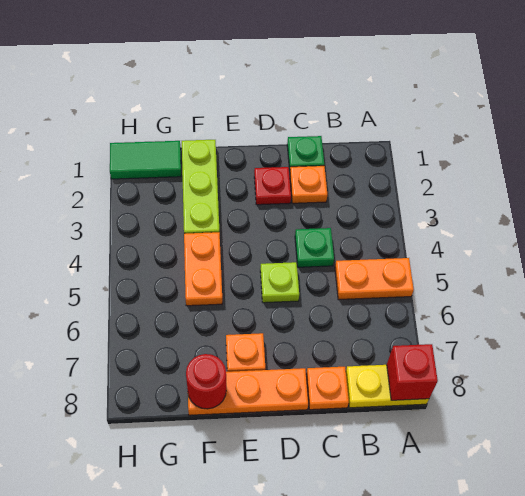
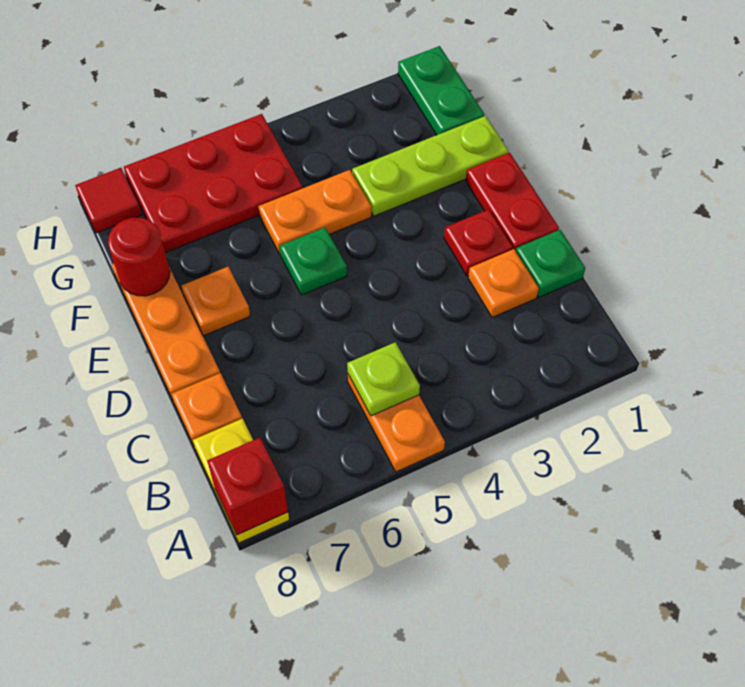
green 1x1 plate [295,228,334,267] -> green 1x1 plate moved to [280,227,347,295]
none -> red 1x2 plate [466,153,559,251]
lime 1x1 plate [260,262,299,303] -> lime 1x1 plate moved to [347,342,420,416]
green 1x2 tile [110,141,181,179] -> green 1x2 plate [398,46,484,135]
none -> red 2x3 plate [124,114,303,253]
none -> red 1x1 tile [75,168,142,233]

